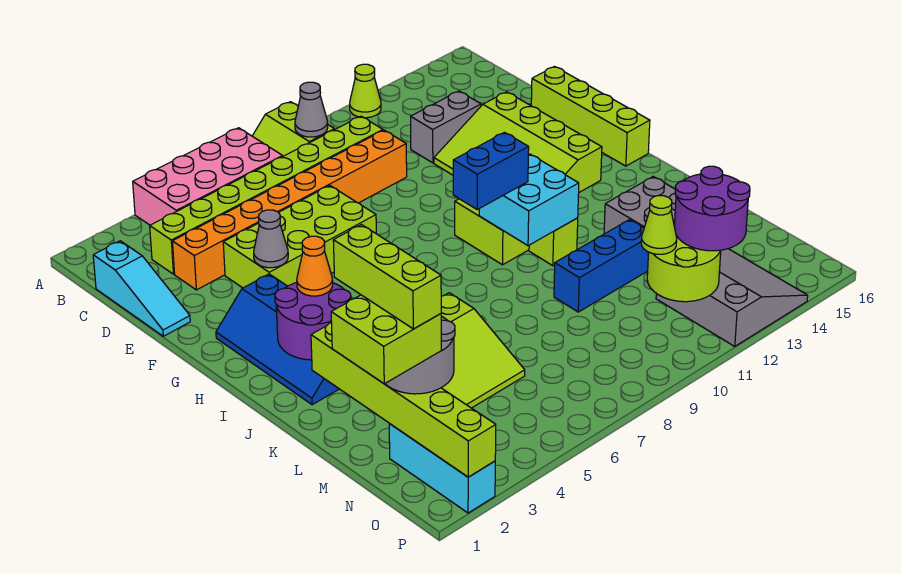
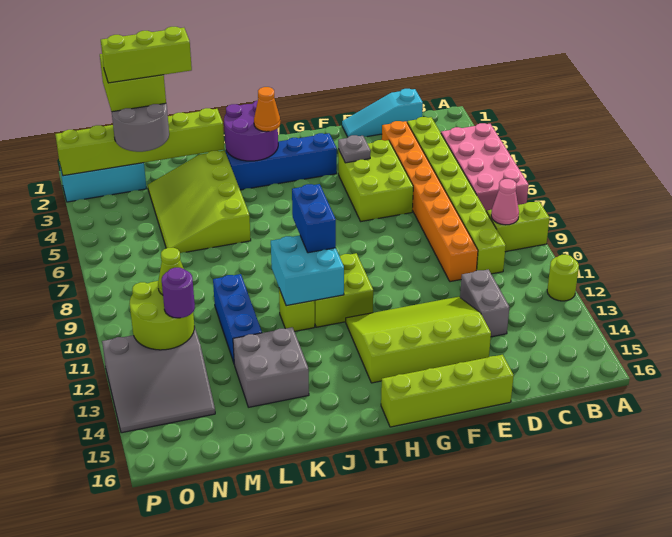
lime 1x1 cone [350,64,381,118] -> lime 1x1 round brick [547,255,579,301]
grey 1x1 cone [295,82,328,137] -> pink 1x1 cone [491,179,519,225]
lime 2x4 brick [223,186,376,288] -> lime 2x3 brick [338,140,413,221]
grey 1x1 cone [254,210,288,268] -> grey 1x1 plate [338,135,371,163]
purple 2x2 round brick [674,166,750,251] -> purple 1x1 round brick [162,268,195,318]

